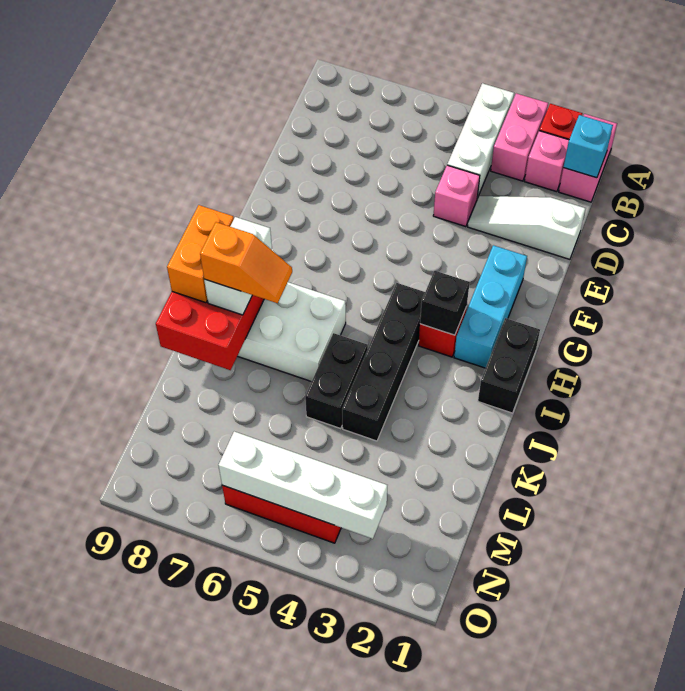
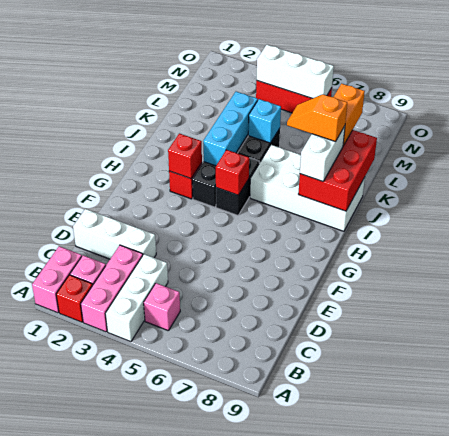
pink 1x2 brick [491,93,548,181] -> pink 1x3 brick [81,245,143,332]
cyan 1x1 brick [564,115,613,178] -> cyan 1x1 brick moved to [248,99,281,143]
white 1x3 slope [468,196,586,259] -> white 1x3 brick [73,209,156,259]
pink 1x1 brick [433,165,480,227] -> pink 1x1 brick moved to [144,283,180,331]
cyan 1x3 brick [454,245,527,368] -> cyan 1x3 brick moved to [203,92,258,166]
black 1x2 brick [478,318,540,413] -> black 1x2 brick moved to [216,158,259,215]
black 1x1 brick [420,271,470,335] -> red 1x1 brick [168,133,202,179]
none -> red 1x1 brick [216,150,249,195]
orange 1x2 brick [167,205,234,303] -> orange 1x2 brick moved to [334,84,365,146]
white 1x4 brick [219,432,387,539] -> white 1x3 brick [257,45,334,98]

